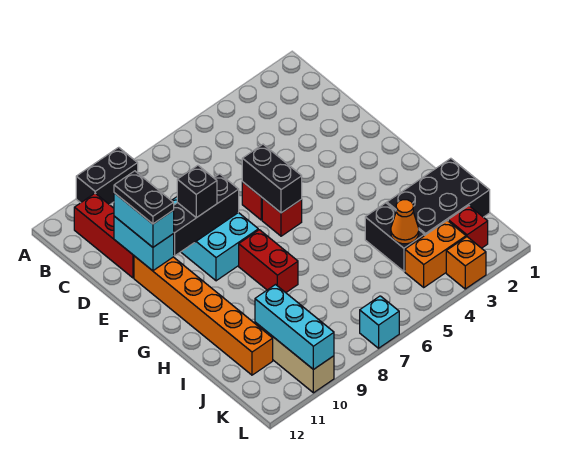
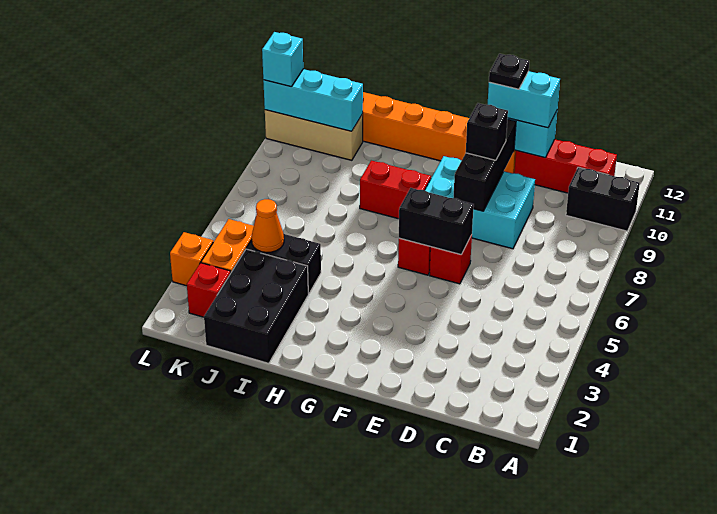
black 1x2 brick [76,147,138,205] -> black 1x2 brick turned to [566,167,640,231]
black 1x2 plate [114,171,174,224] -> black 1x1 plate [489,54,529,89]
cyan 1x1 brick [360,296,399,348] -> cyan 1x1 brick moved to [262,32,303,87]

